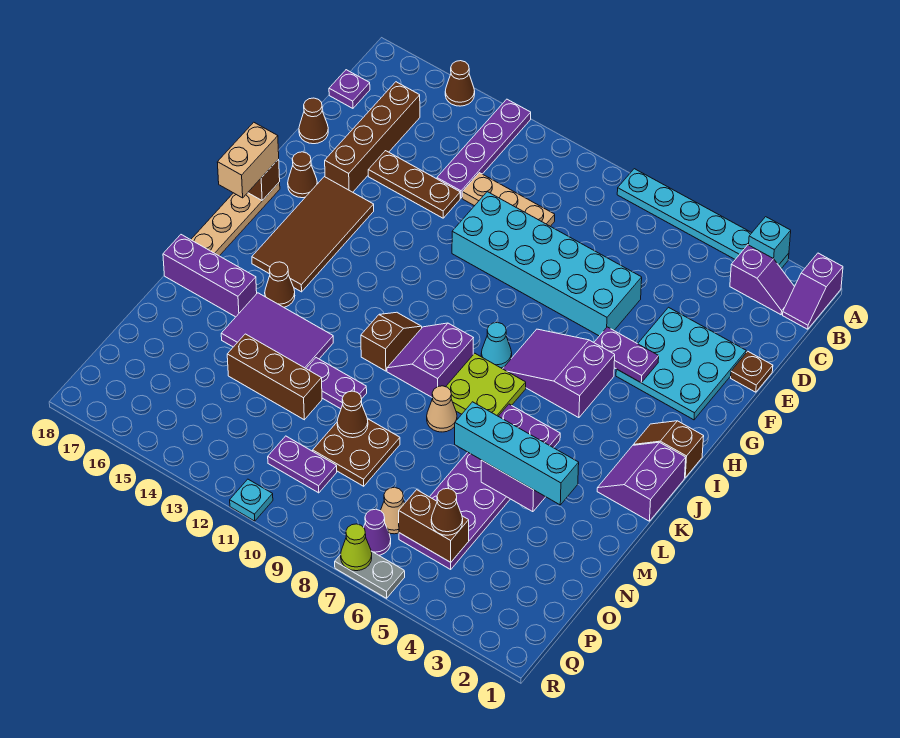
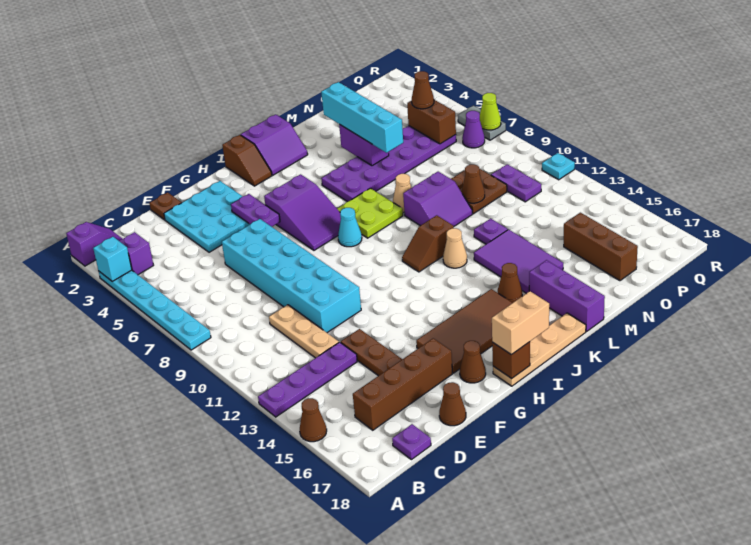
purple 2x2 slope [387,323,473,397] -> purple 2x2 slope moved to [403,172,472,226]
purple 1x2 plate [306,358,367,409] -> purple 1x1 plate [474,219,508,244]
brown 1x3 brick [227,334,322,420] -> brown 1x3 brick moved to [564,213,638,281]
tan 1x1 cone [381,488,405,534] -> tan 1x1 cone moved to [443,228,467,268]

